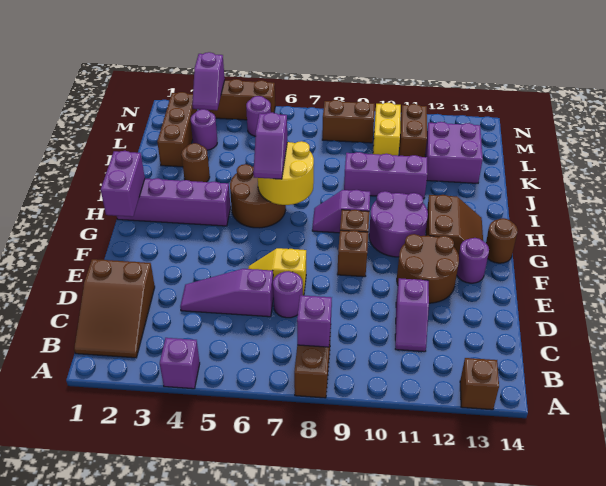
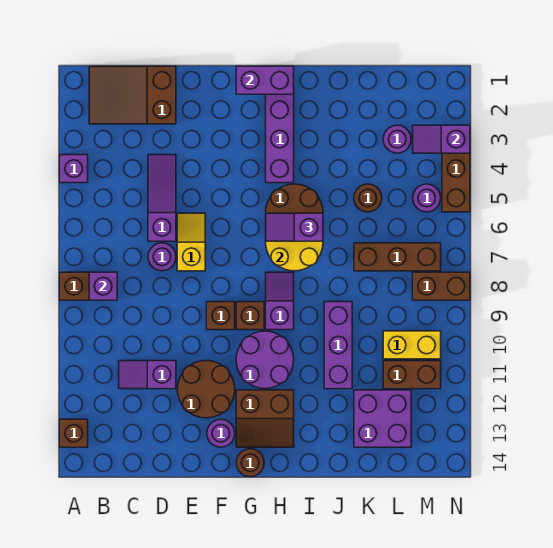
brown 1x1 round brick [181,143,210,182] -> brown 1x1 round brick moved to [354,184,382,212]
brown 1x3 brick [157,92,197,167] -> brown 1x3 brick moved to [354,243,441,271]
brown 1x2 brick [322,100,375,143] -> brown 1x2 brick turned to [413,272,470,300]

